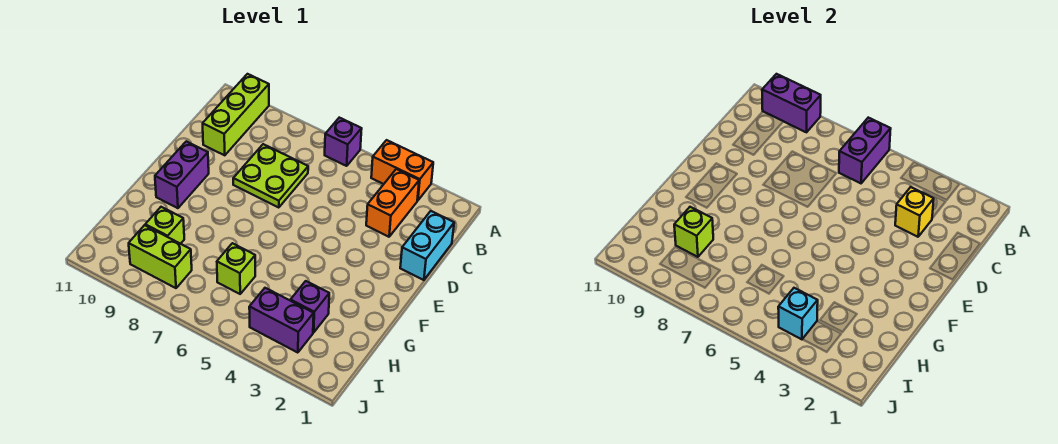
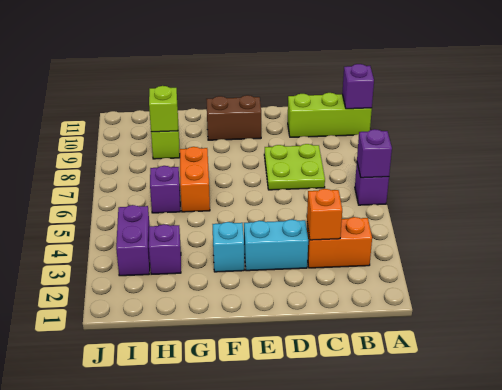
orange 1x2 brick [371,140,433,201] -> orange 1x2 brick moved to [180,147,210,212]
purple 1x2 brick [839,118,891,183] -> purple 1x1 brick [357,129,392,178]
purple 1x2 brick [762,74,821,132] -> purple 1x1 brick [342,64,374,109]
cyan 1x2 brick [400,211,454,280] -> cyan 1x2 brick moved to [244,220,308,271]
yellow 1x1 brick [895,187,934,237] -> orange 1x1 brick [307,189,342,240]
purple 1x2 brick [155,141,209,208] -> brown 1x2 brick [206,95,261,140]
lime 1x1 brick [217,243,255,294] -> purple 1x1 brick [150,166,180,213]
cyan 1x1 brick [778,288,818,339] -> cyan 1x1 brick moved to [213,222,244,272]
lime 1x2 brick [129,225,192,288] -> none

